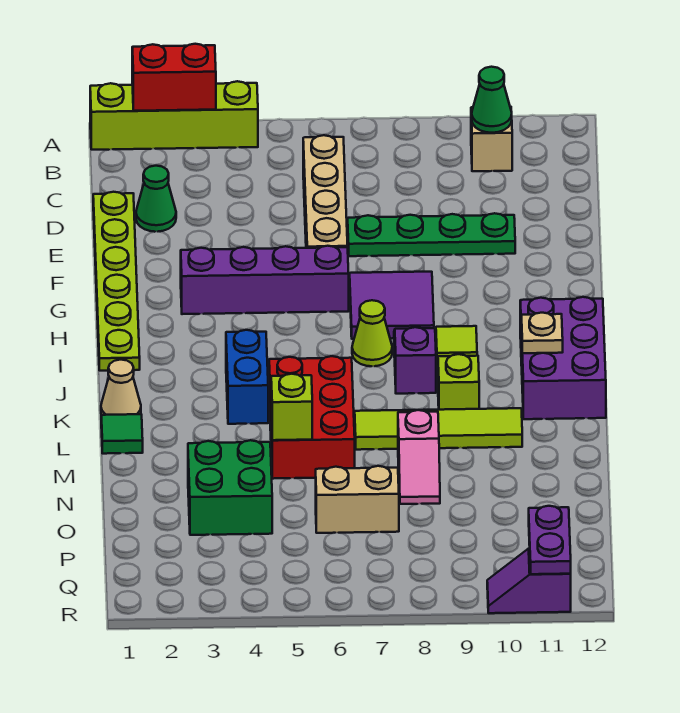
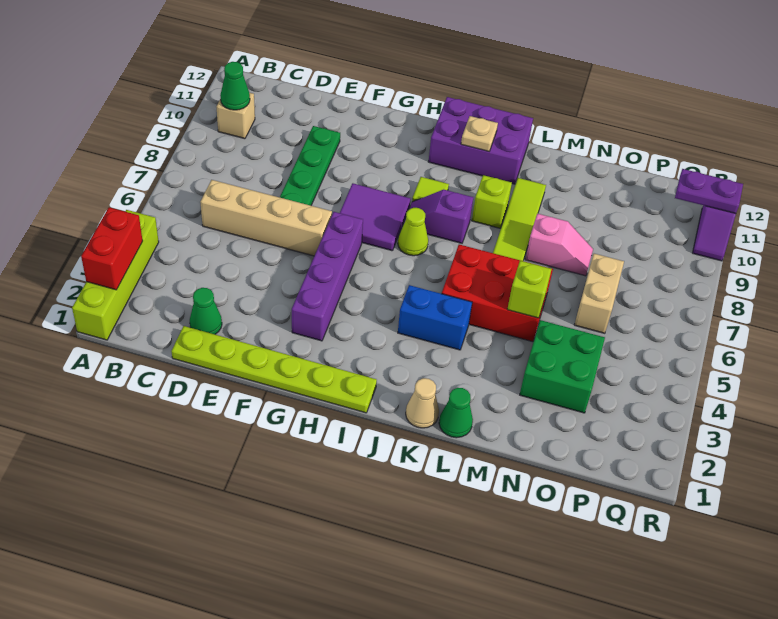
green 1x1 tile [101,414,143,454] -> green 1x1 cone [439,388,473,438]

